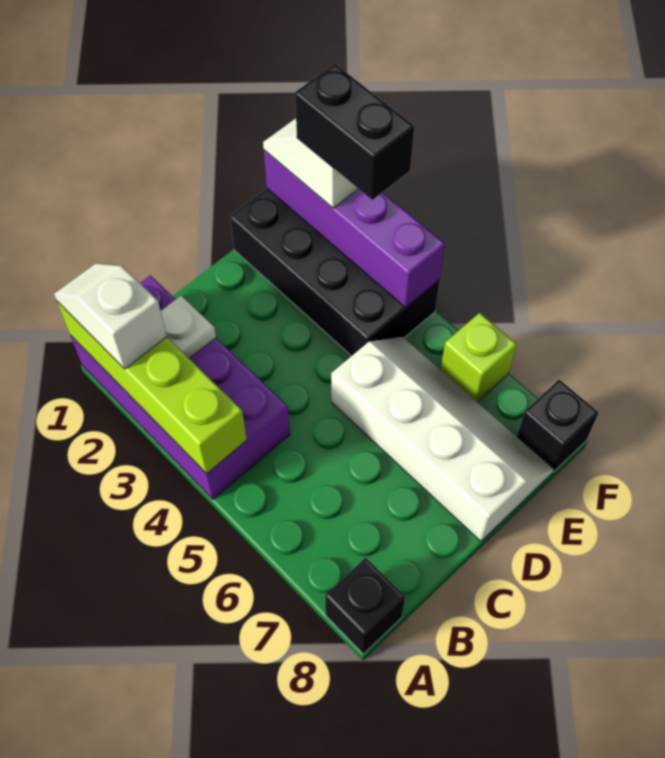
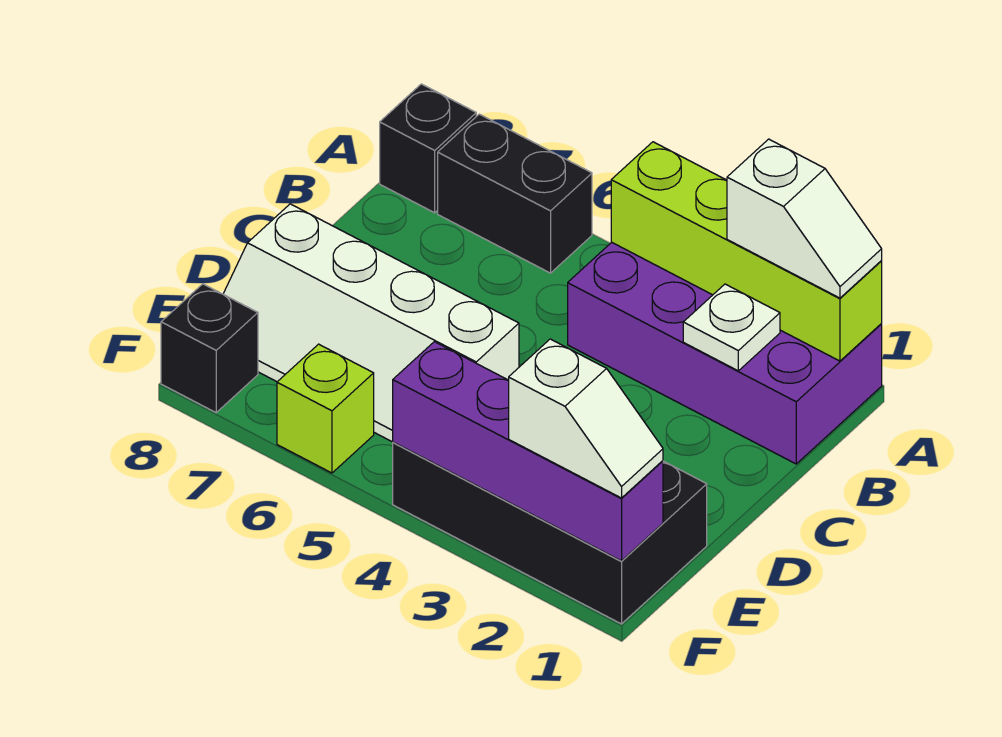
black 1x2 brick [295,64,414,200] -> black 1x2 brick moved to [438,114,592,273]

